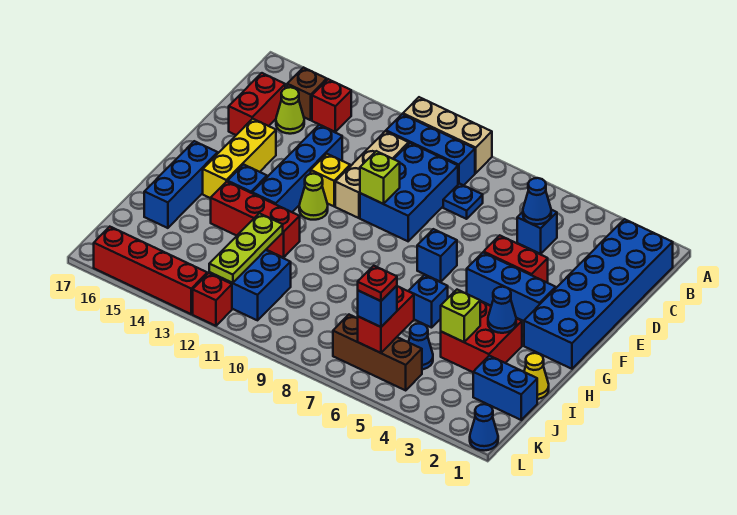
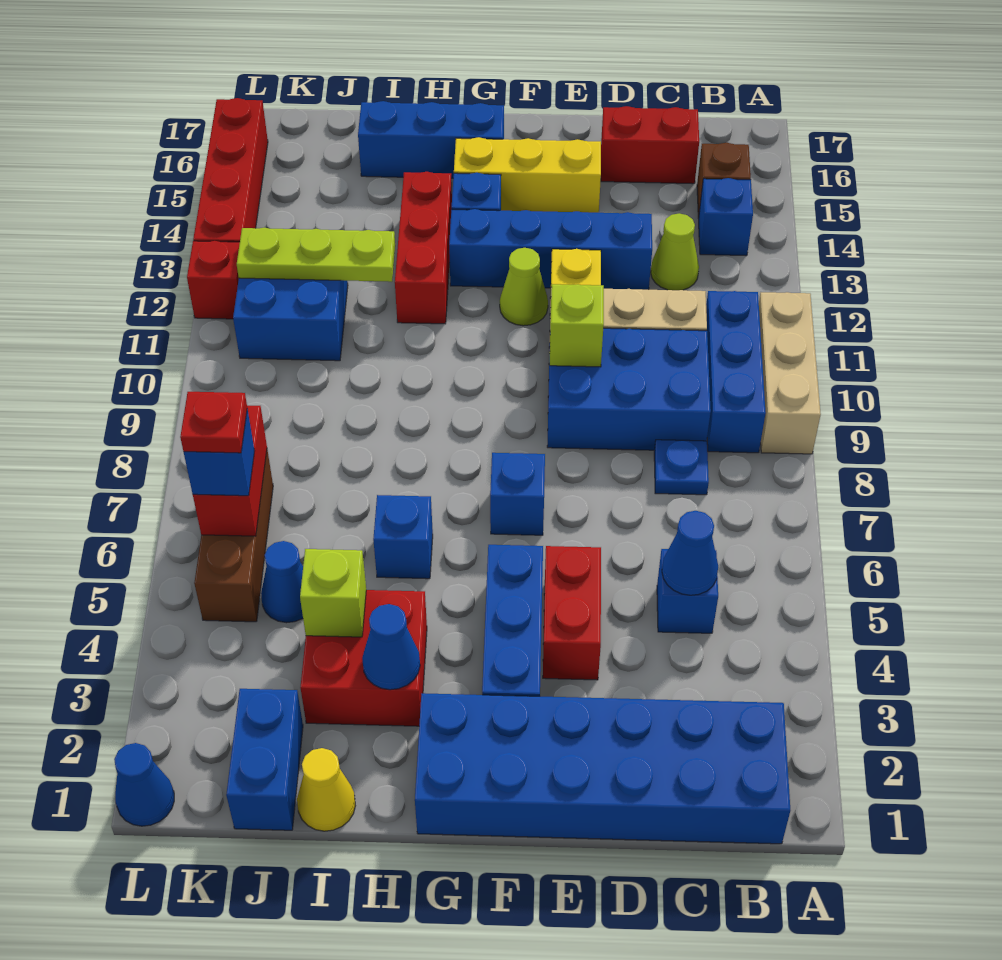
red 1x1 brick [312,79,351,132] -> blue 1x1 brick [699,178,753,256]
lime 1x1 cone [276,87,304,134] -> lime 1x1 cone moved to [651,213,699,290]
red 1x2 brick [358,286,414,353] -> red 1x2 brick turned to [193,405,267,536]

